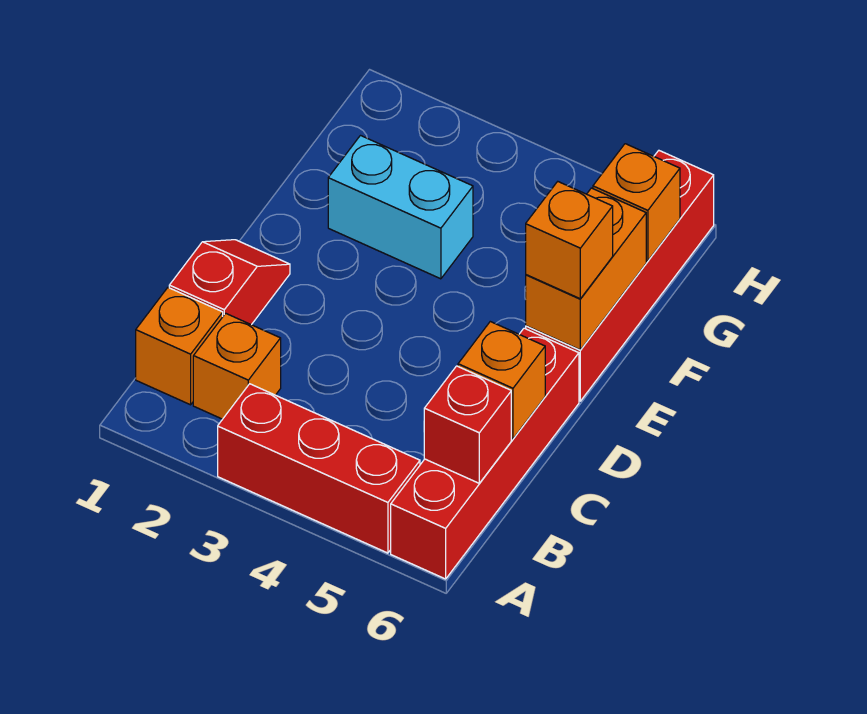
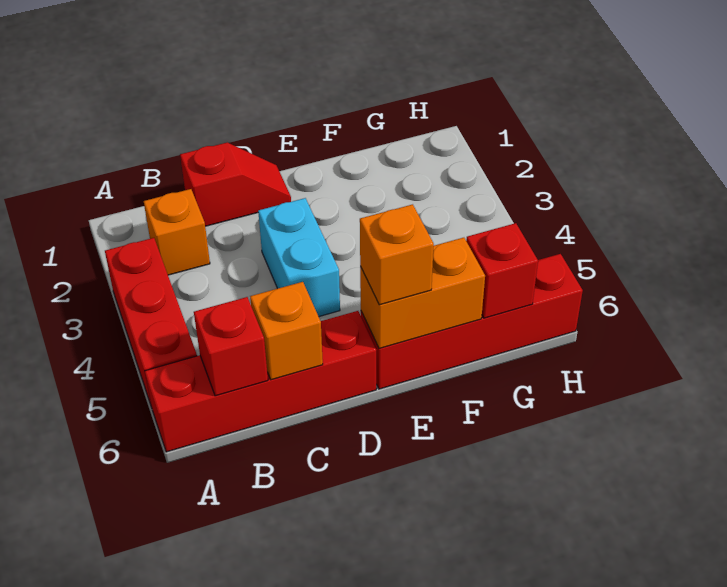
orange 1x1 brick [136,288,223,405] -> none
cyan 1x2 brick [328,136,473,279] -> cyan 1x2 brick moved to [258,198,340,317]
orange 1x1 brick [593,144,680,261] -> red 1x1 brick [466,223,538,318]

